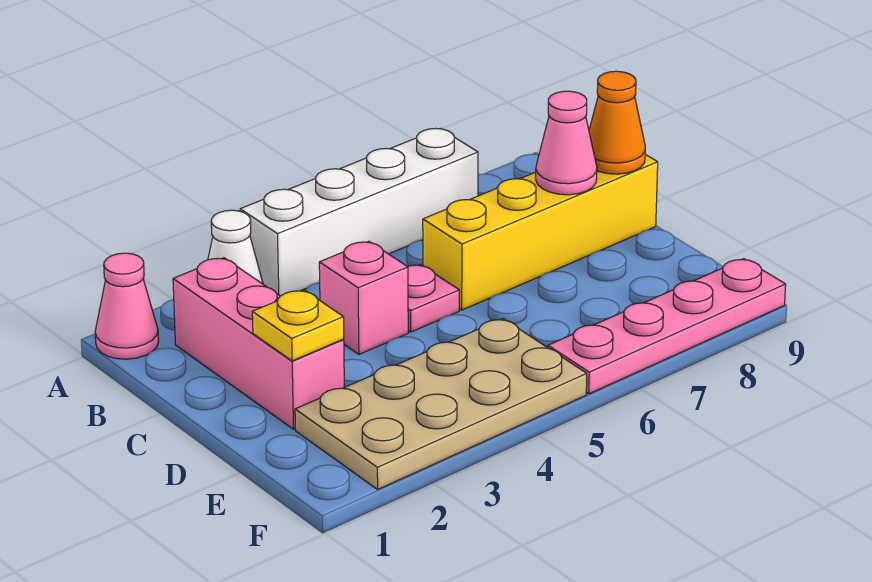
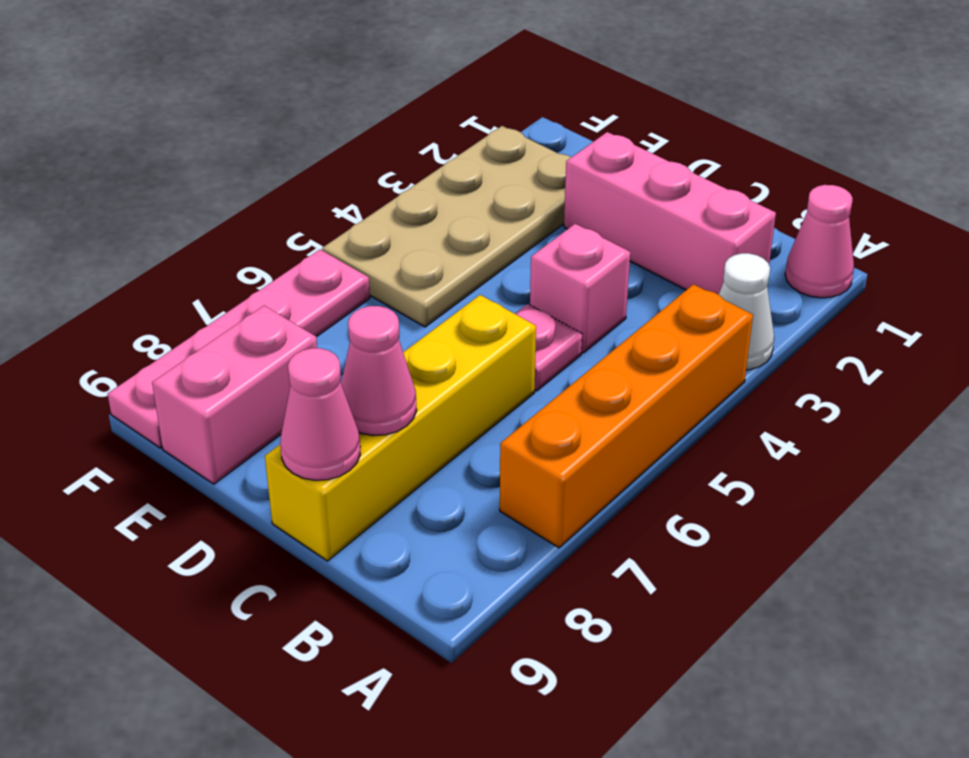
white 1x4 brick [240,129,478,296] -> orange 1x4 brick [500,284,753,548]
orange 1x1 cone [589,71,645,174] -> pink 1x1 cone [280,348,360,480]
yellow 1x1 plate [252,290,344,361] -> none
none -> pink 1x2 brick [152,306,317,484]

